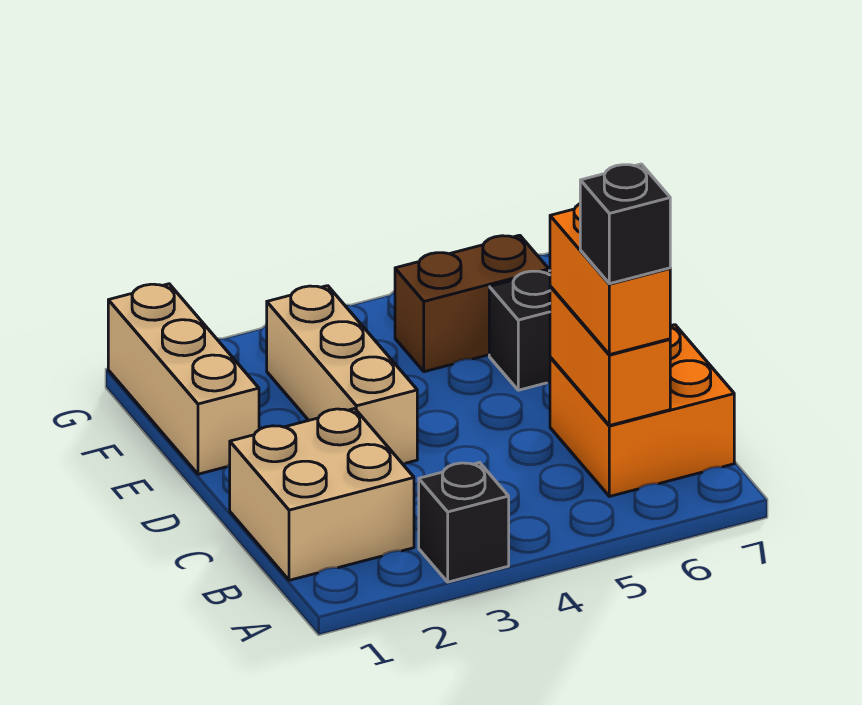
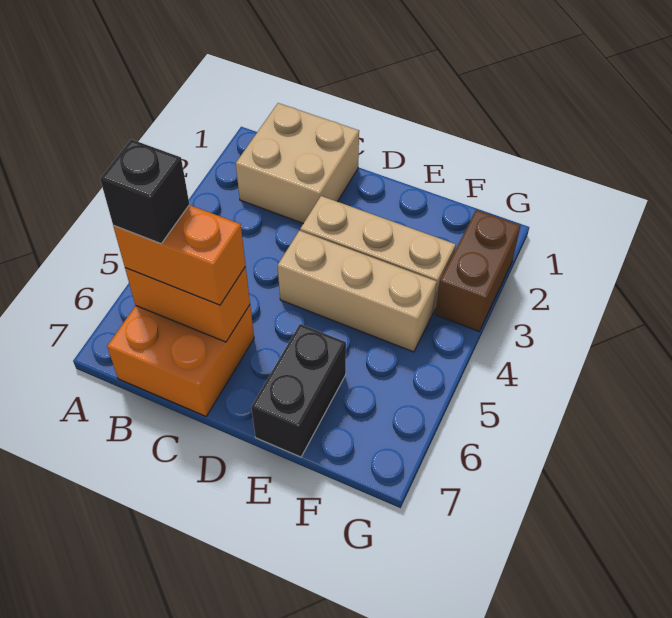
black 1x1 brick [419,463,509,582] -> none
tan 1x3 brick [108,284,259,474] -> tan 1x3 brick moved to [278,231,437,352]
brown 1x2 brick [395,235,549,372] -> brown 1x2 brick moved to [435,210,521,331]

